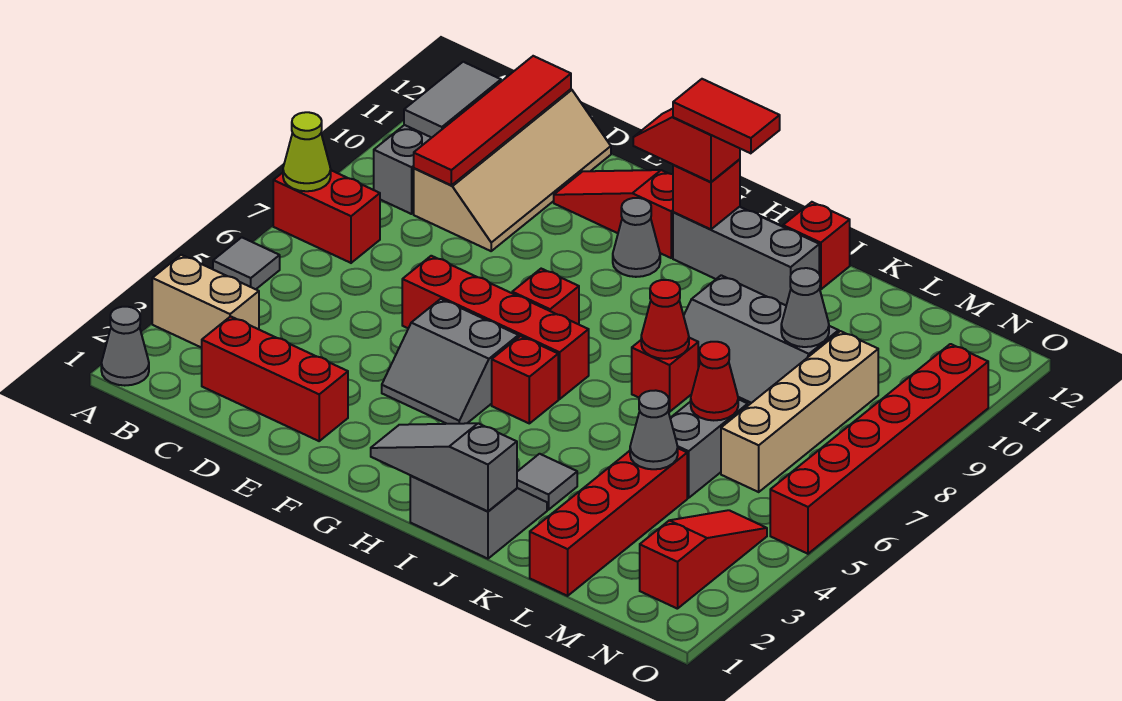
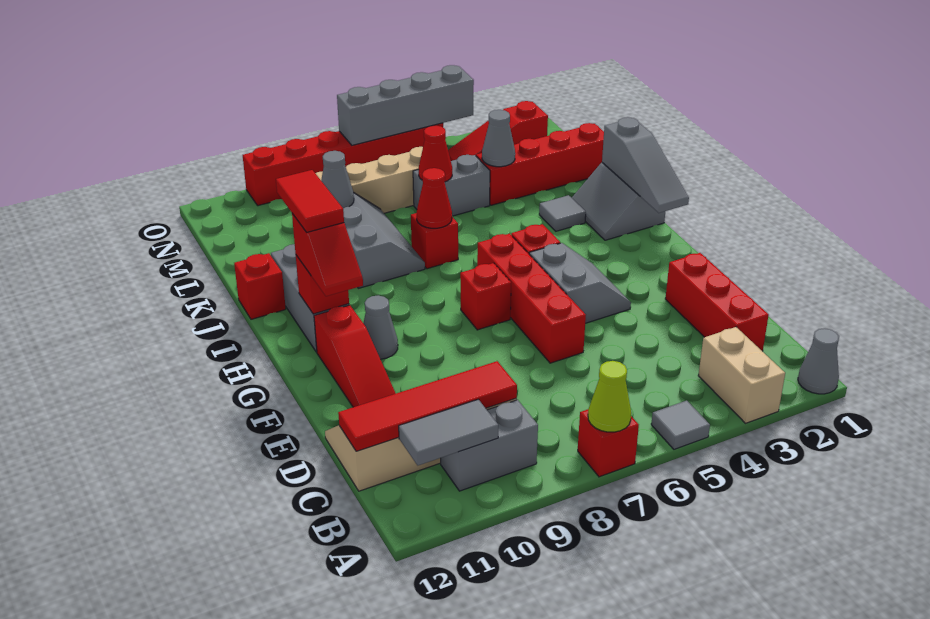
red 1x2 brick [273,170,380,263] -> red 1x1 brick [578,409,639,477]
none -> grey 1x4 brick [337,65,474,145]

